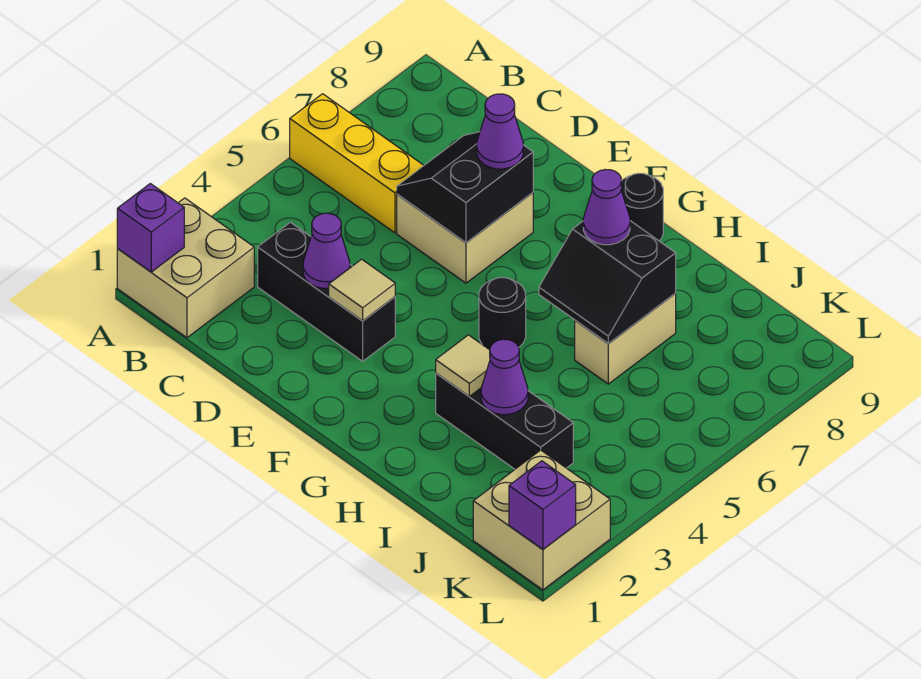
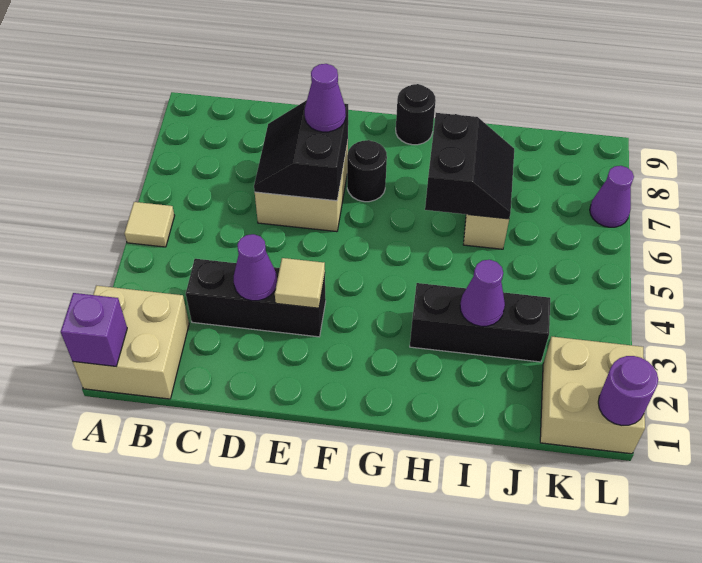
yellow 1x3 brick [290,94,424,233] -> none
black 1x1 round brick [479,277,526,350] -> black 1x1 round brick moved to [347,140,387,202]
tan 1x1 tile [436,335,490,396] -> tan 1x1 tile moved to [125,202,175,247]
black 2x2 slope [539,221,676,344] -> black 2x2 slope turned to [425,113,514,219]
purple 1x1 cone [583,170,630,245] -> purple 1x1 cone moved to [590,166,634,227]
purple 1x1 brick [509,461,576,549] -> purple 1x1 round brick [598,356,658,426]

